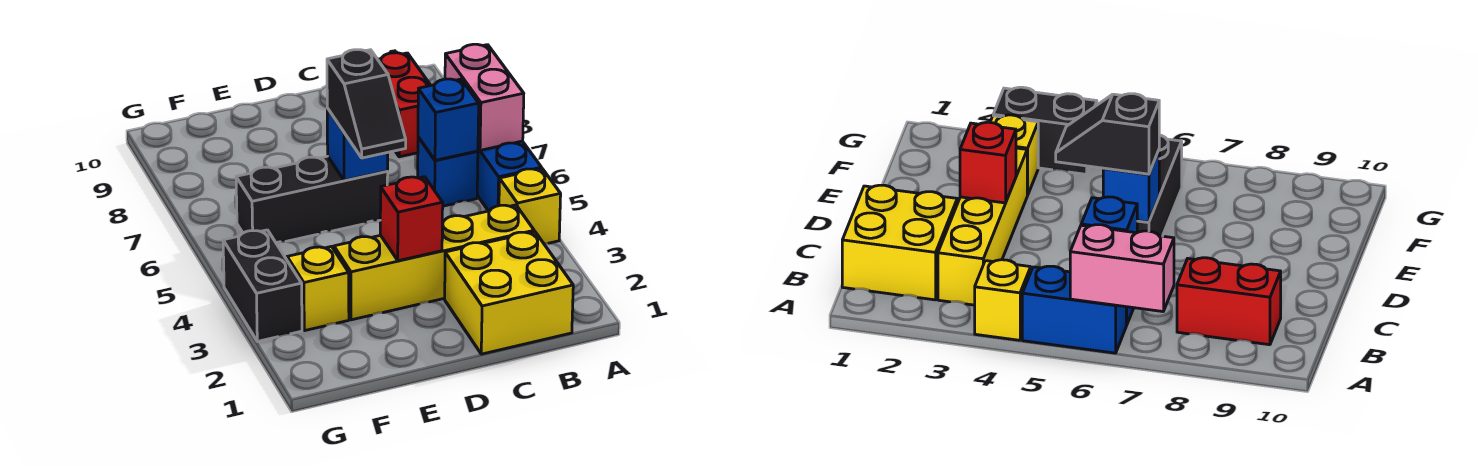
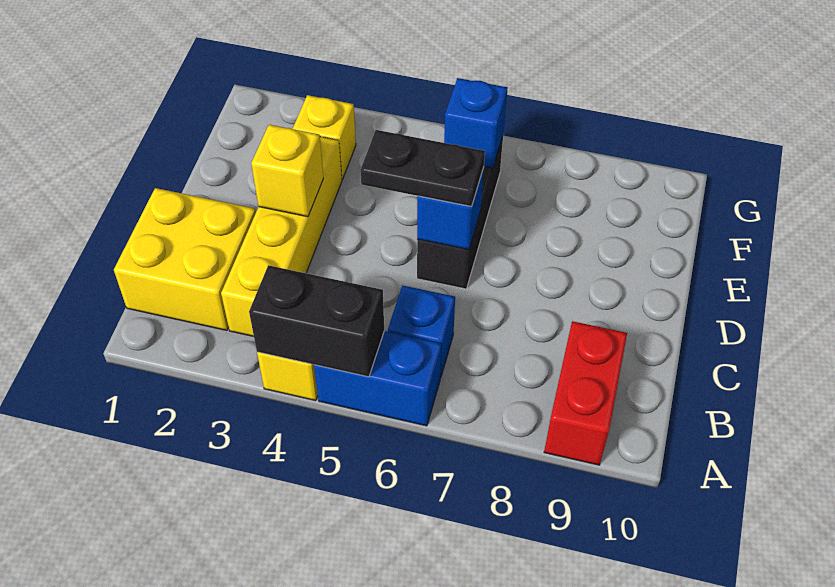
pink 1x2 brick [445,44,524,150] -> none
blue 1x1 brick [418,79,479,160] -> blue 1x1 brick moved to [444,78,507,168]
red 1x2 brick [378,53,431,157] -> red 1x2 brick turned to [544,321,627,465]
red 1x1 brick [380,177,443,261] -> yellow 1x1 brick [251,125,323,217]
black 1x2 slope [327,50,406,158] -> black 1x2 plate [361,130,485,206]
black 1x2 brick [223,230,302,341] -> black 1x2 brick moved to [249,265,384,377]

